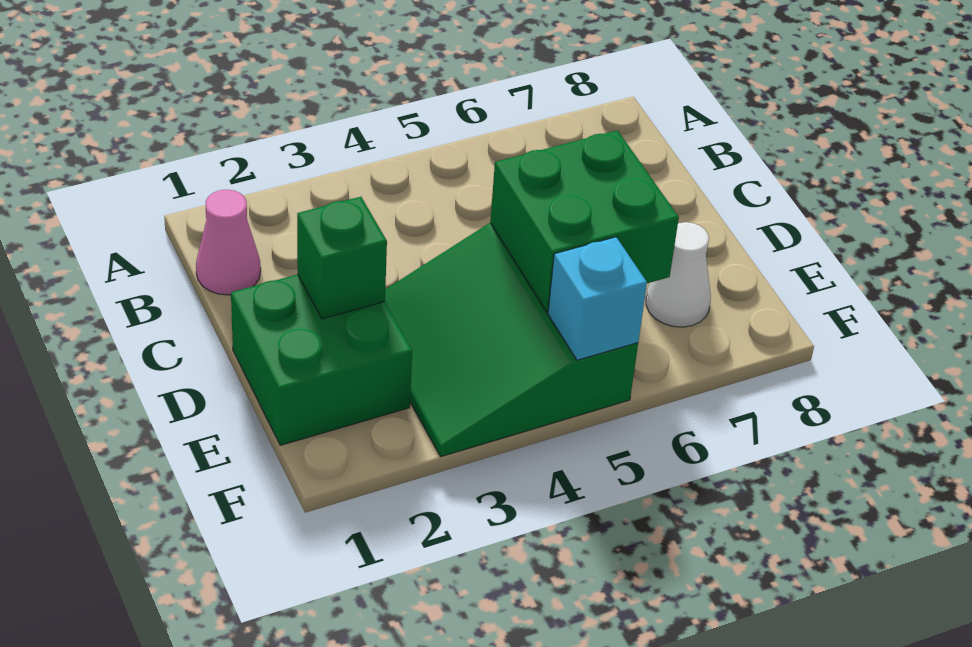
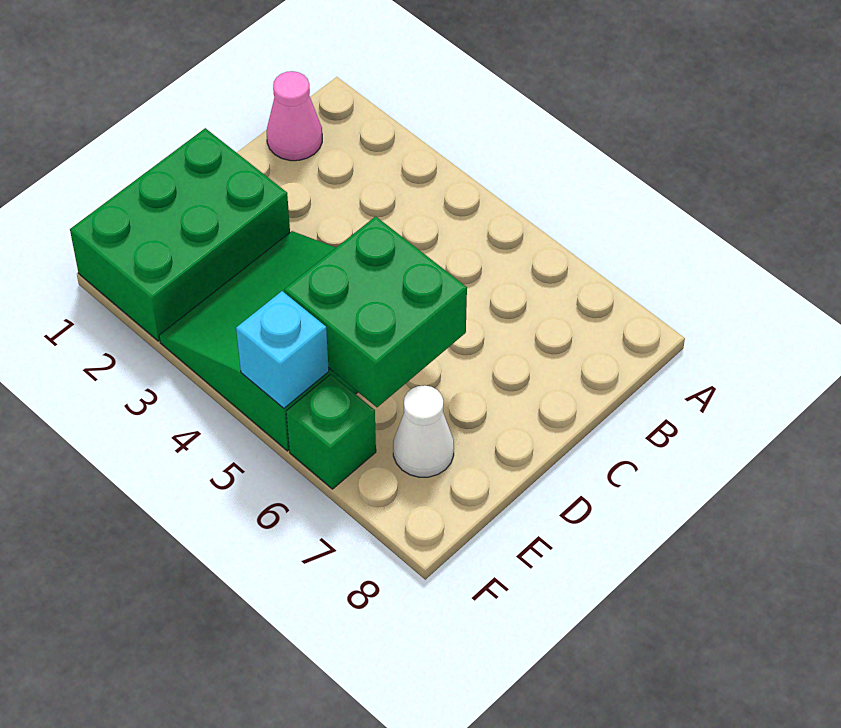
green 2x2 brick [231,274,412,445] -> green 2x3 brick [70,128,290,341]
green 1x1 brick [297,197,387,319] -> green 1x1 brick moved to [286,374,376,489]

